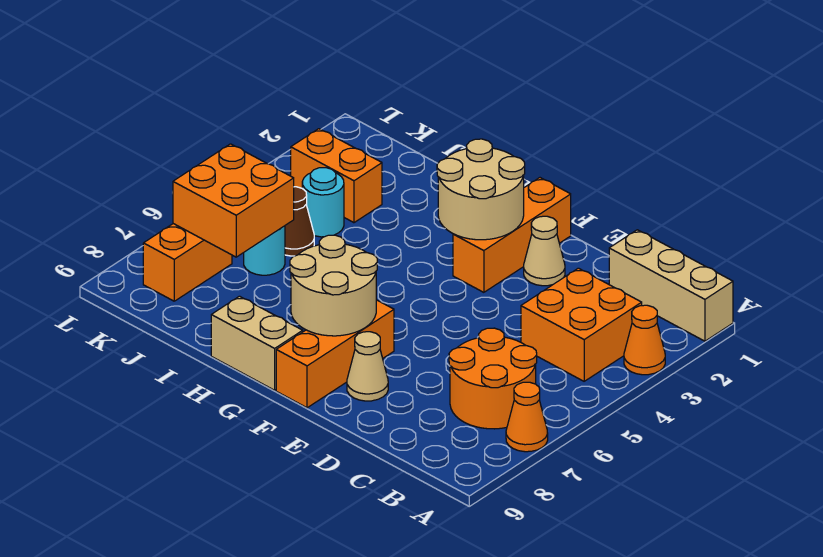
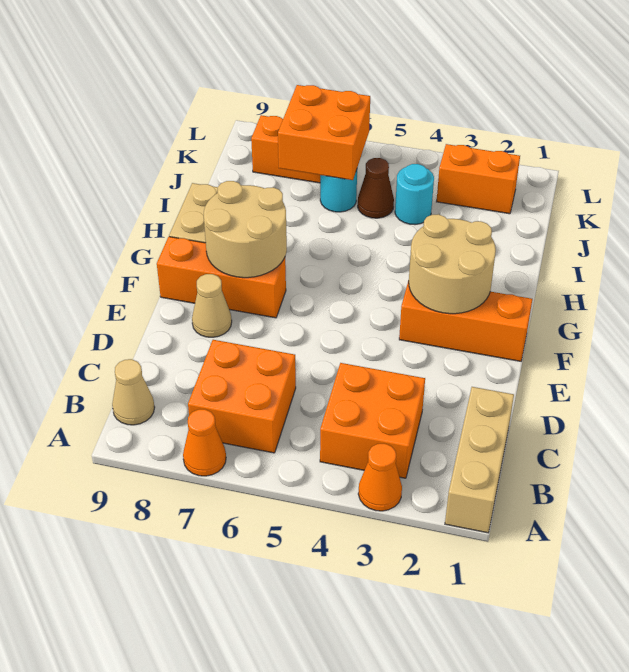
orange 2x2 round brick [449,328,537,429] -> orange 2x2 brick [188,340,296,453]
tan 1x1 cone [524,216,565,286] -> tan 1x1 cone moved to [112,359,155,425]
orange 1x2 brick [291,129,382,223] -> orange 1x2 brick turned to [437,144,520,214]

